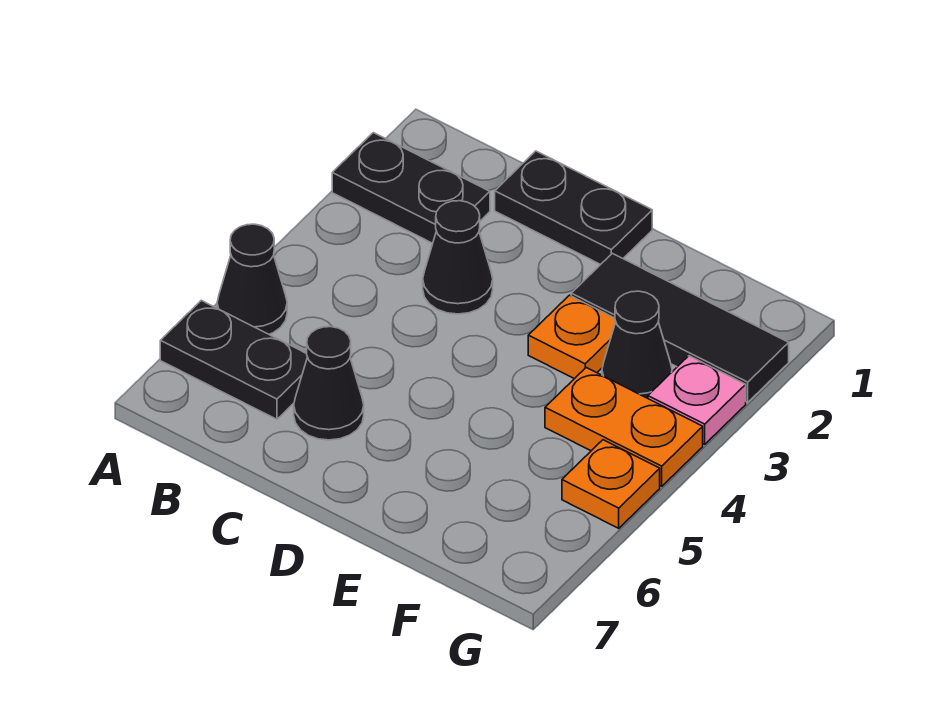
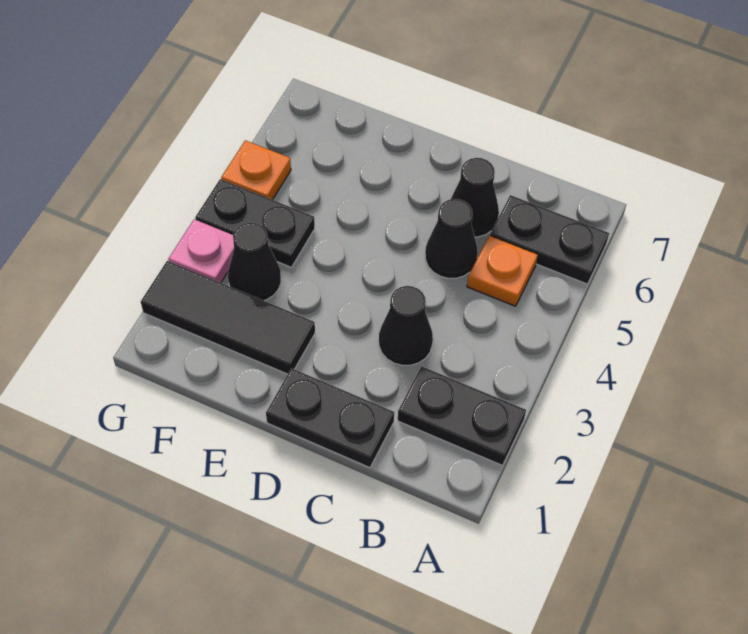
black 1x1 cone [217,224,287,334] -> black 1x1 cone moved to [425,199,478,278]
orange 1x1 plate [528,295,616,379] -> orange 1x1 plate moved to [467,236,538,306]
orange 1x2 plate [545,368,703,486] -> black 1x2 plate [195,179,315,267]

